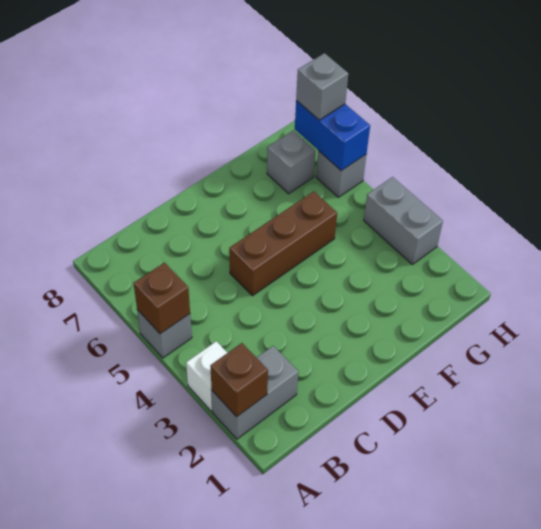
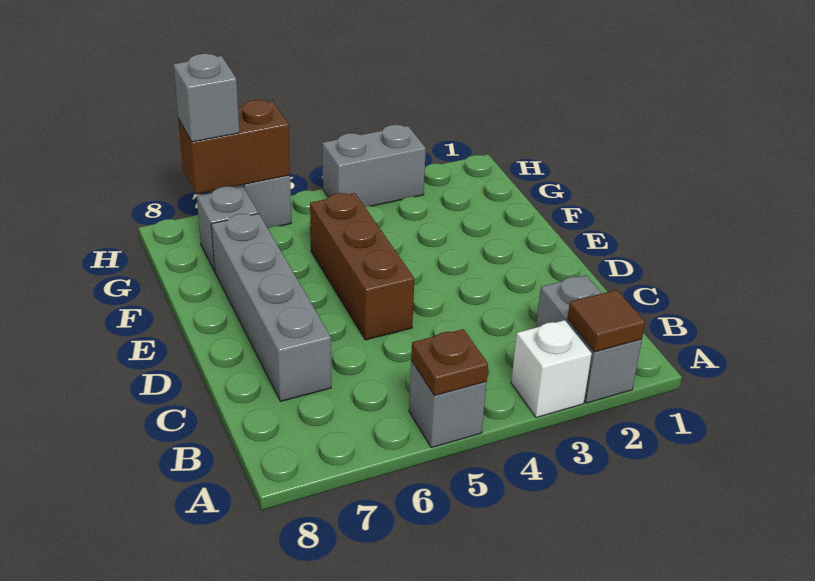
brown 1x1 brick [210,343,268,417] -> brown 1x1 tile [567,290,645,352]
brown 1x1 brick [134,263,190,334] -> brown 1x1 plate [411,329,488,396]
none -> grey 1x4 brick [211,214,331,401]
blue 1x2 brick [295,101,370,171] -> brown 1x2 brick [178,100,290,194]

